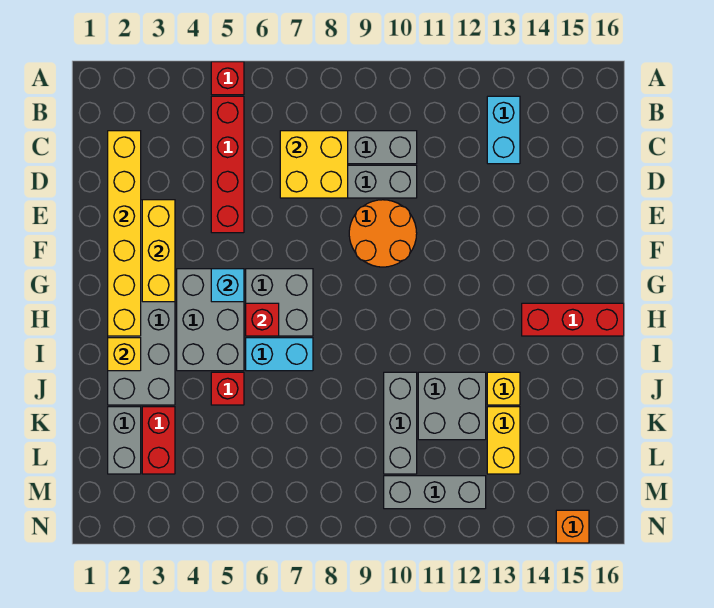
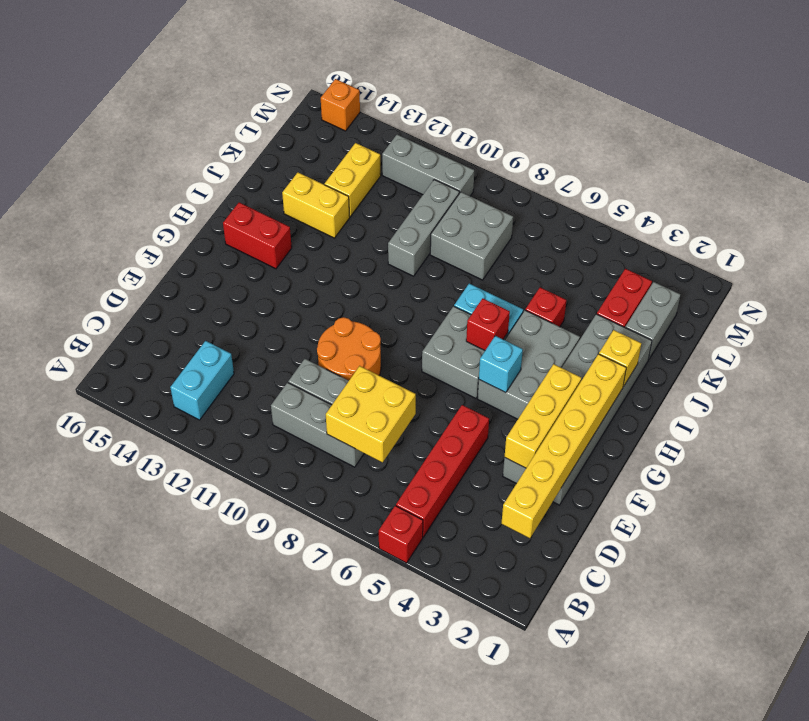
red 1x3 brick [522,303,624,336] -> red 1x2 brick [223,202,292,269]
grey 2x2 brick [418,372,486,440] -> grey 2x2 brick moved to [430,192,513,280]
yellow 1x1 brick [487,372,520,405] -> yellow 1x2 brick [282,173,350,238]

